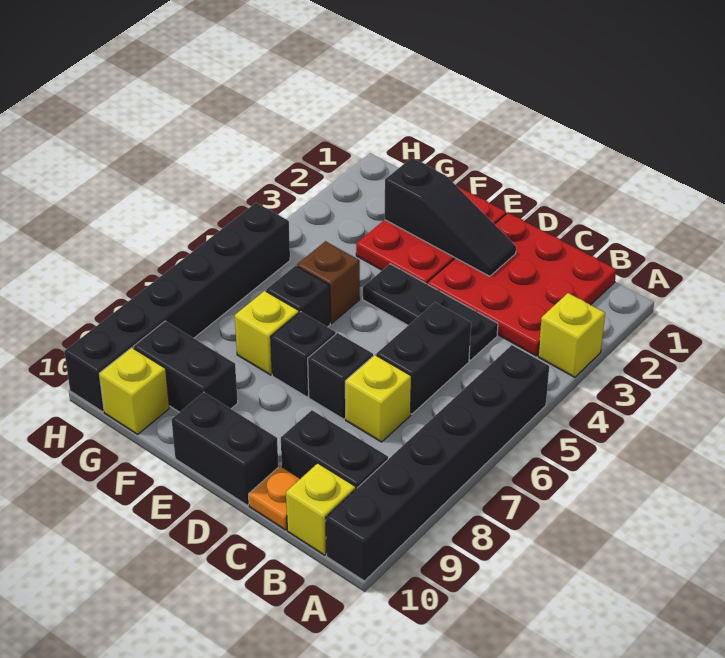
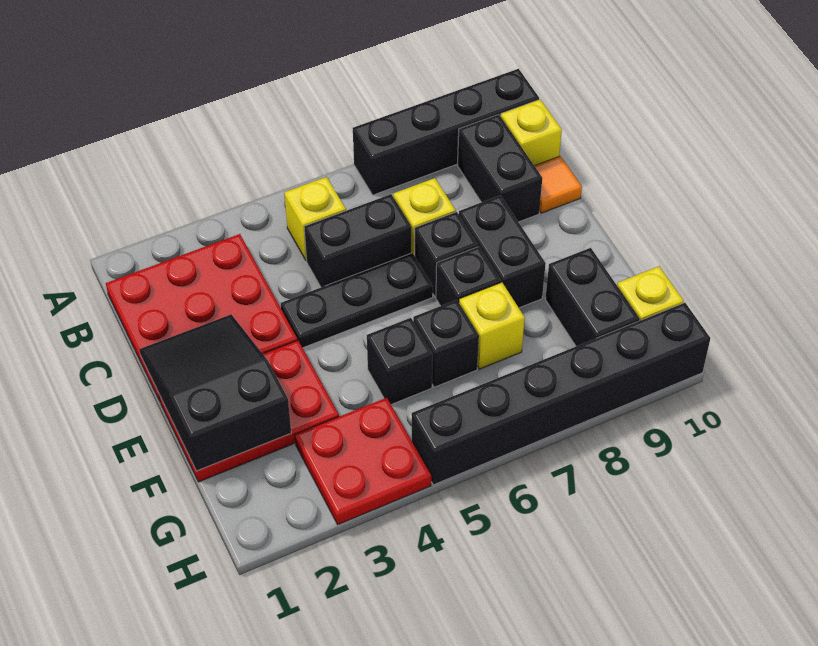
yellow 1x1 brick [538,293,605,377] -> yellow 1x1 brick moved to [284,177,346,260]
black 1x6 brick [326,345,549,581] -> black 1x4 brick [353,69,539,195]
black 1x3 plate [363,264,498,360] -> black 1x3 plate turned to [281,253,433,348]
orange 1x1 plate [249,466,300,530] -> orange 1x1 tile [535,156,582,213]
black 1x3 slope [385,158,516,276] -> black 2x3 slope [139,314,291,471]
black 1x2 brick [172,392,278,505] -> black 1x2 brick moved to [459,195,546,308]
brown 1x1 brick [297,241,360,323] -> black 1x1 brick [367,318,433,405]
none -> red 2x2 plate [295,398,431,525]

